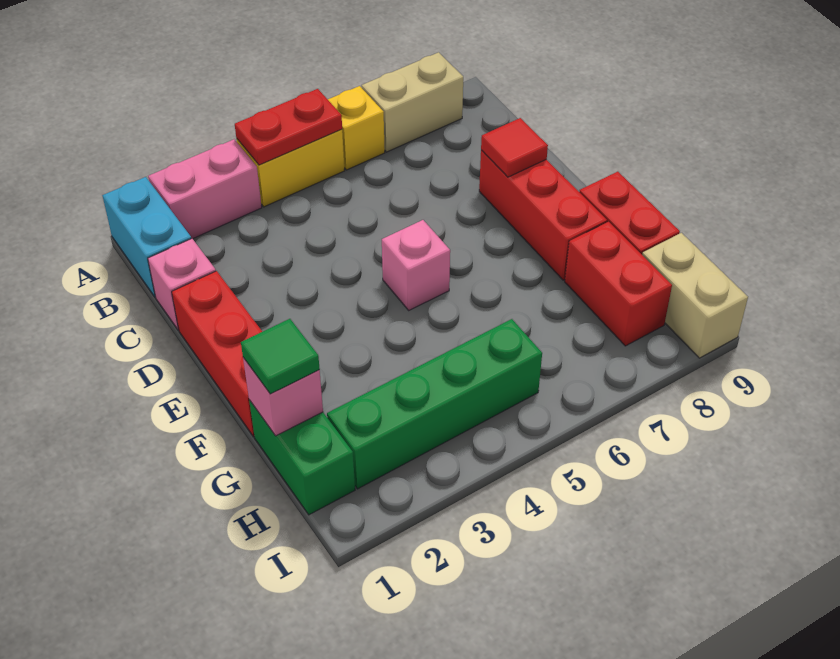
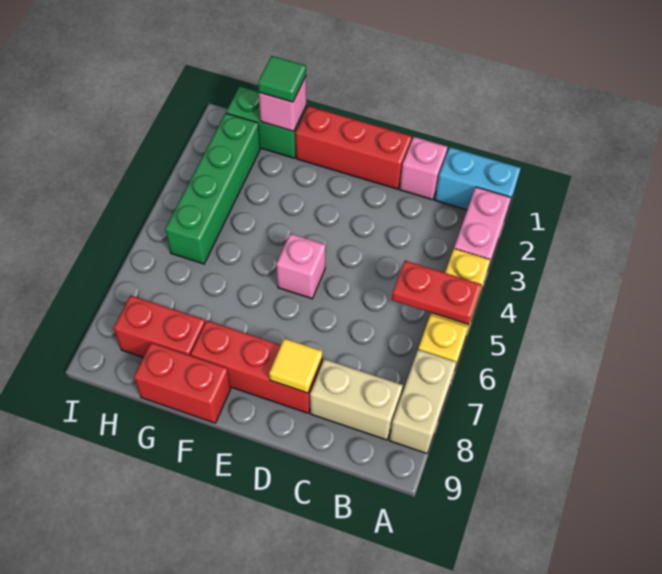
red 1x2 plate [235,89,342,165] -> red 1x2 plate turned to [392,261,482,325]
red 1x1 tile [481,118,548,177] -> yellow 1x1 tile [269,338,323,393]
tan 1x2 brick [642,233,748,358] -> tan 1x2 brick moved to [310,359,403,440]

